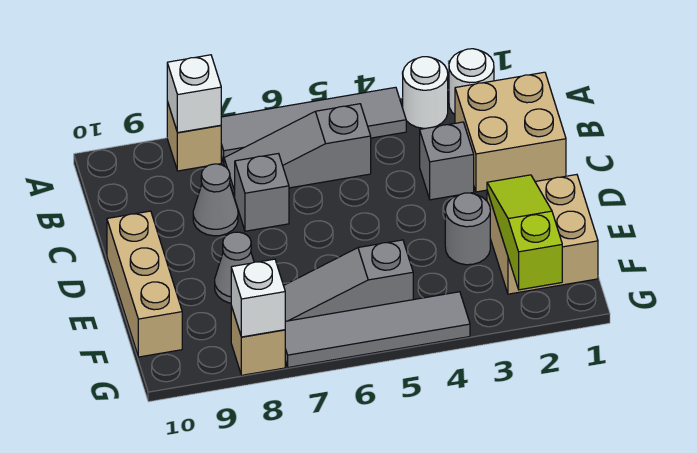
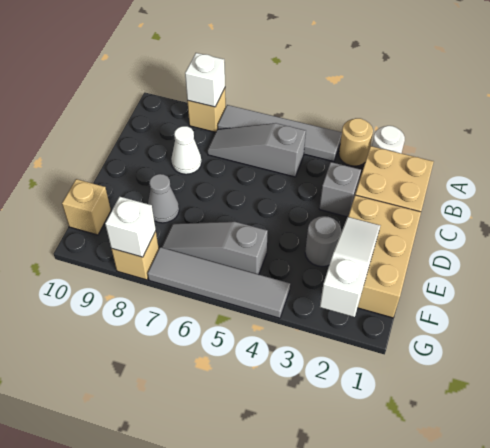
white 1x1 round brick [403,57,448,128] -> tan 1x1 round brick [339,118,373,166]
grey 1x1 brick [235,154,289,231] -> none
grey 1x1 cone [193,164,238,236] -> white 1x1 cone [171,126,201,174]
tan 1x3 brick [107,211,182,357] -> tan 1x1 brick [62,179,111,235]
tan 2x2 brick [487,175,598,294] -> tan 2x3 brick [348,195,421,318]
lime 1x3 slope [487,175,562,290] -> white 1x3 slope [320,217,380,317]

